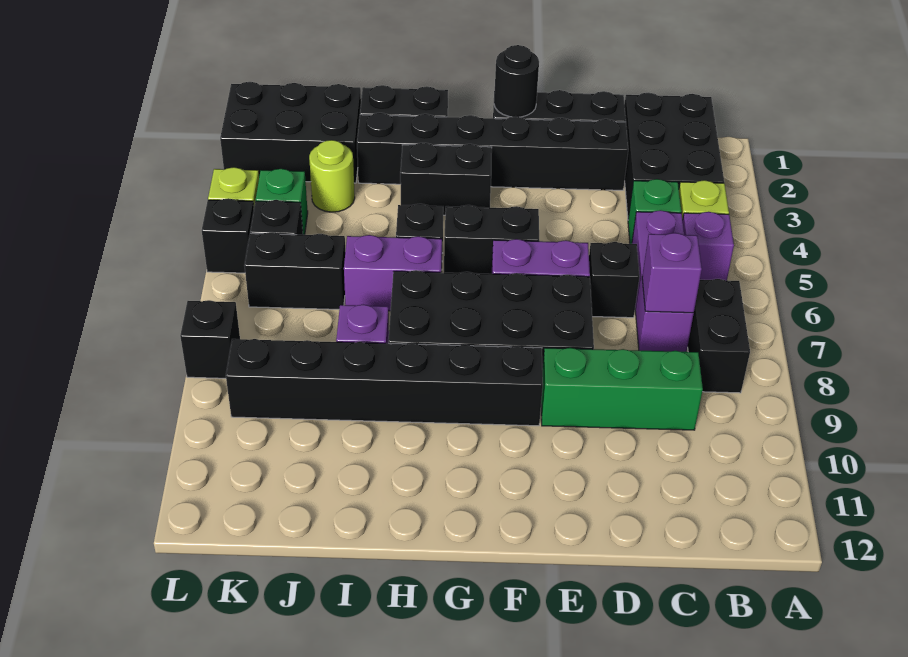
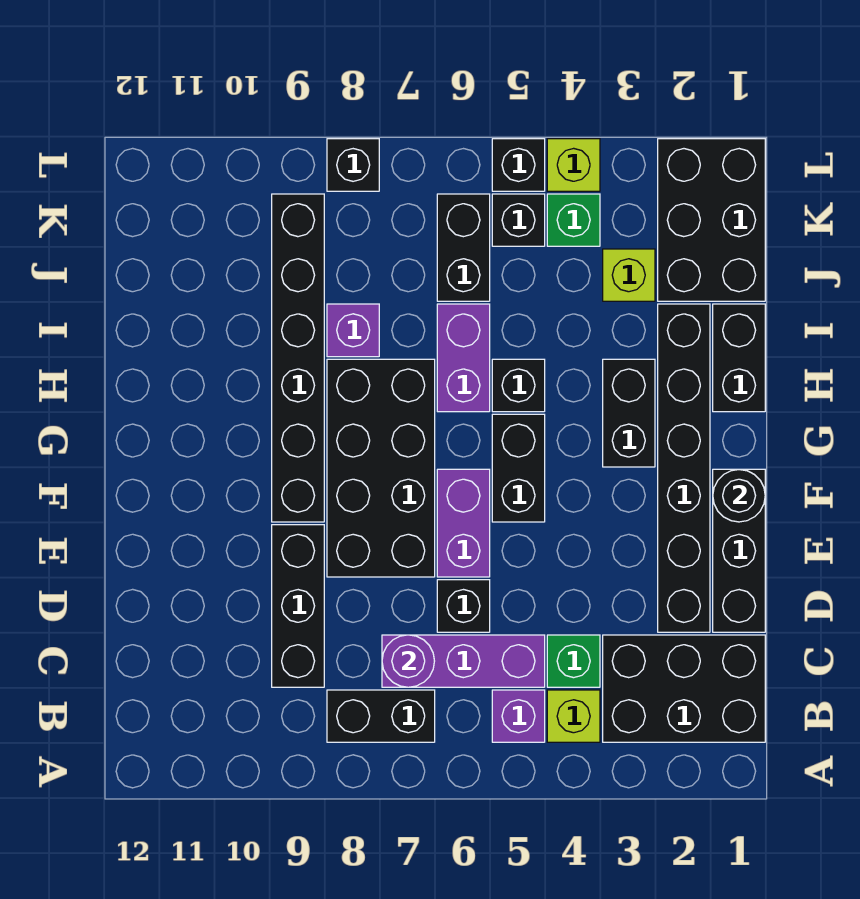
purple 1x1 brick [642,233,702,313] -> purple 1x1 round brick [382,635,434,687]
green 1x3 brick [541,348,703,430] -> black 1x3 brick [272,525,324,687]
lime 1x1 round brick [309,140,355,212] -> lime 1x1 brick [603,249,655,301]

